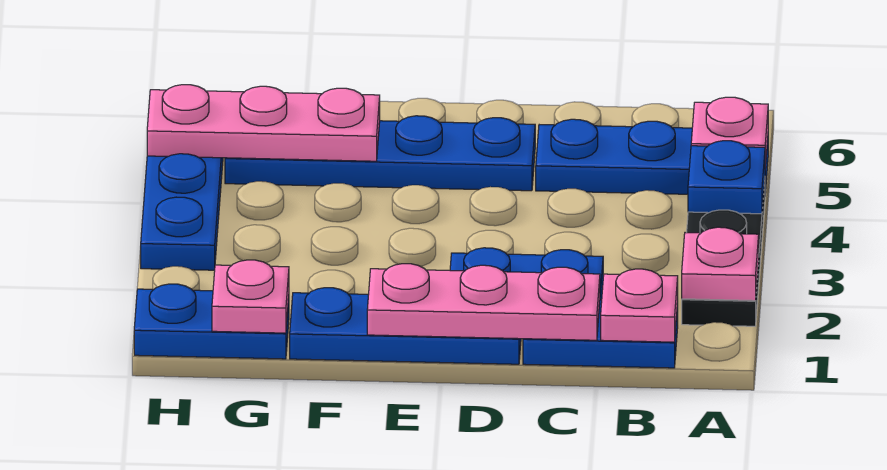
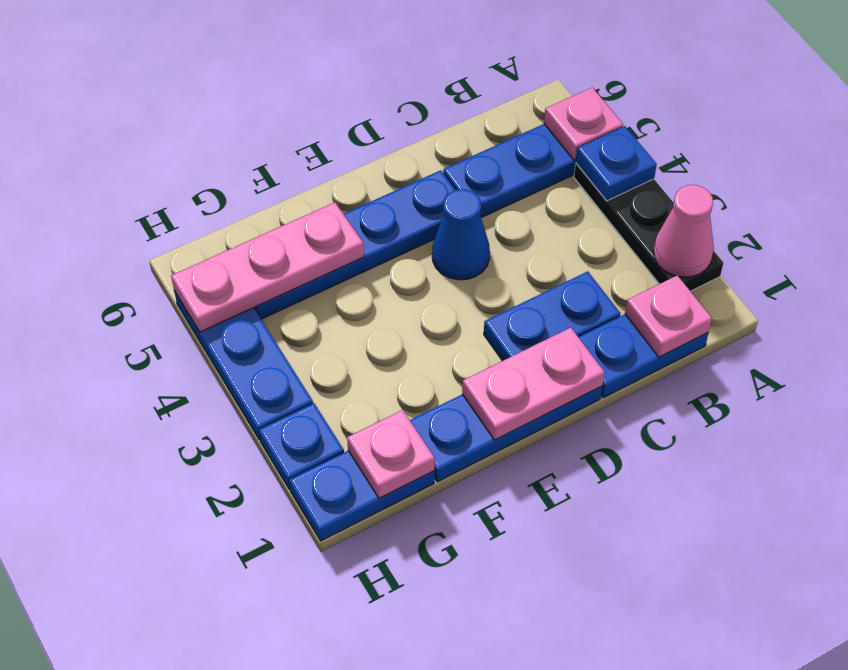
pink 1x1 plate [682,227,759,301] -> pink 1x1 cone [653,185,714,277]
pink 1x3 plate [367,264,600,340] -> pink 1x2 plate [462,328,605,440]
none -> blue 1x1 cone [432,189,490,280]
none -> blue 1x1 plate [259,403,344,490]

